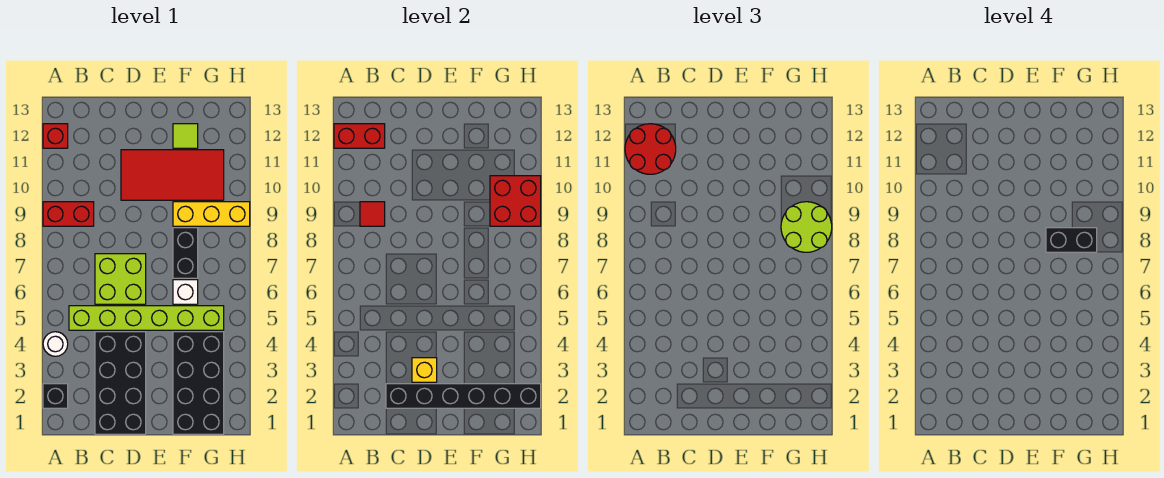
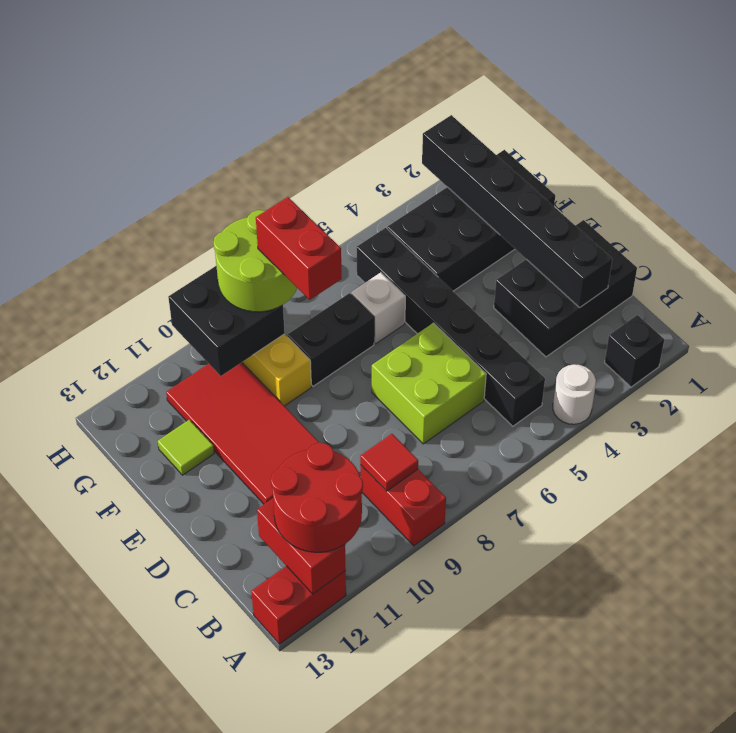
red 1x1 brick [43,124,68,148] -> red 1x2 brick [251,566,346,644]
lime 1x6 brick [69,306,224,330] -> black 1x6 brick [357,228,545,426]
black 2x4 brick [95,332,146,434] -> black 2x3 brick [494,220,637,357]
yellow 1x1 brick [412,358,437,382] -> none
black 1x2 brick [1046,228,1097,252] -> red 1x2 brick [256,197,342,300]
red 2x2 brick [490,176,541,226] -> black 2x2 brick [168,266,285,376]

